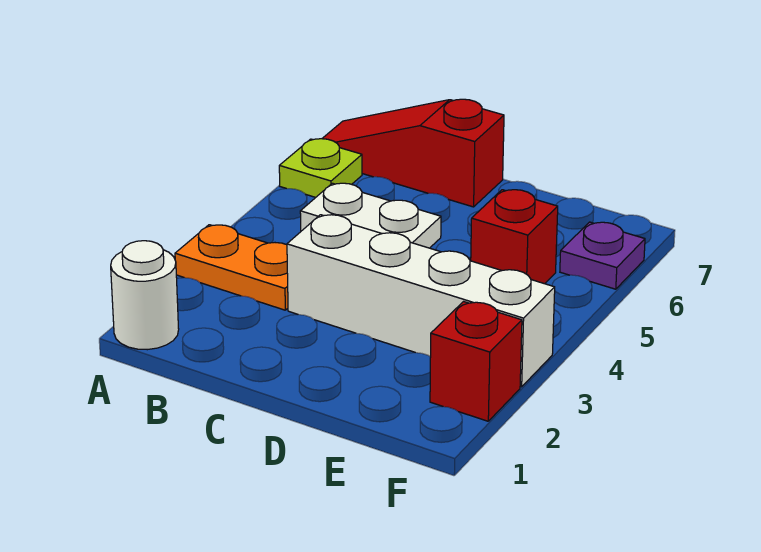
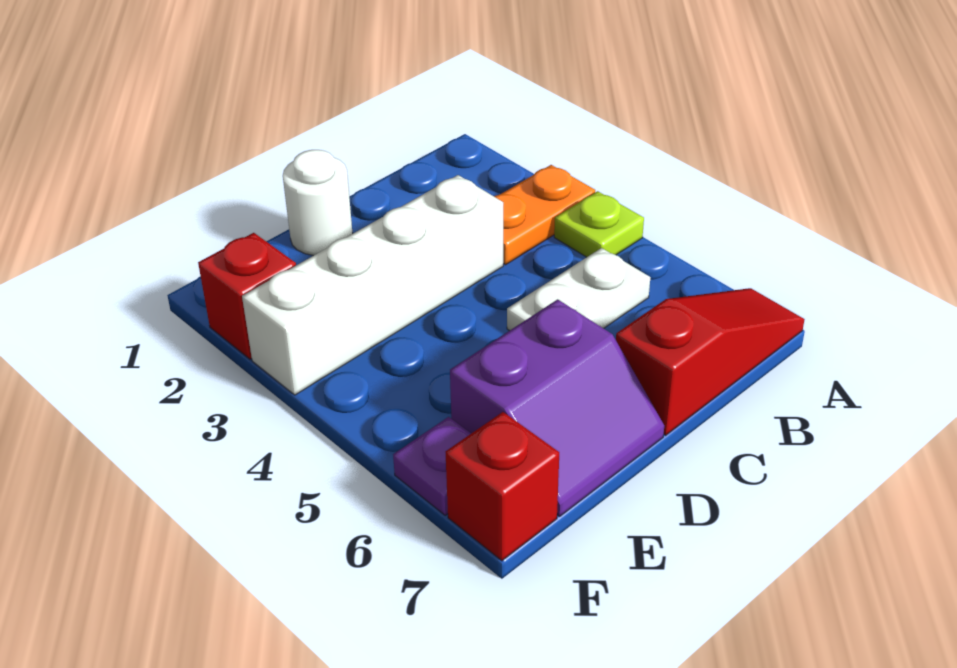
white 1x1 round brick [111,241,179,350] -> white 1x1 round brick moved to [283,150,353,256]
lime 1x1 plate [279,139,362,197] -> lime 1x1 plate moved to [554,191,644,257]
none -> purple 2x2 slope [450,299,664,517]
red 1x1 brick [471,190,558,284] -> red 1x1 brick moved to [446,412,559,561]

